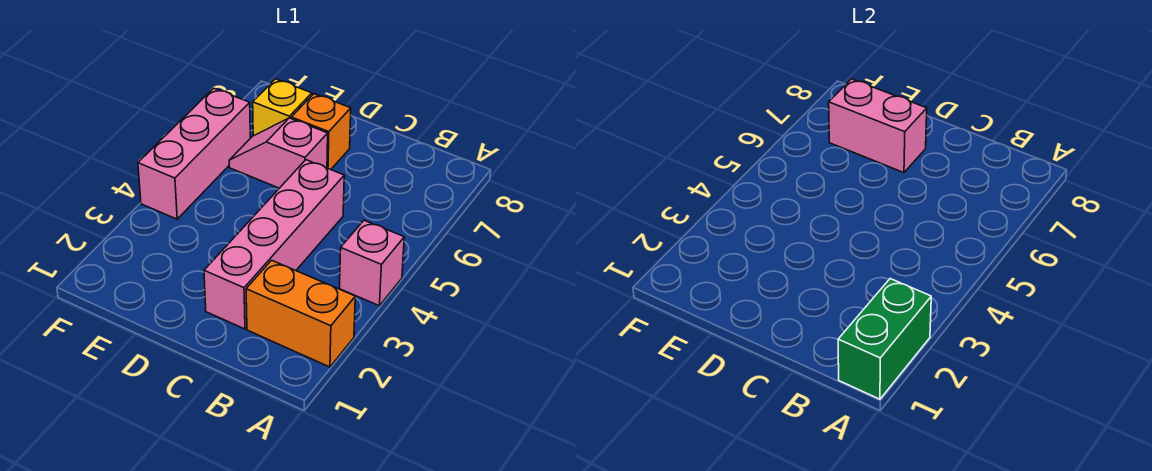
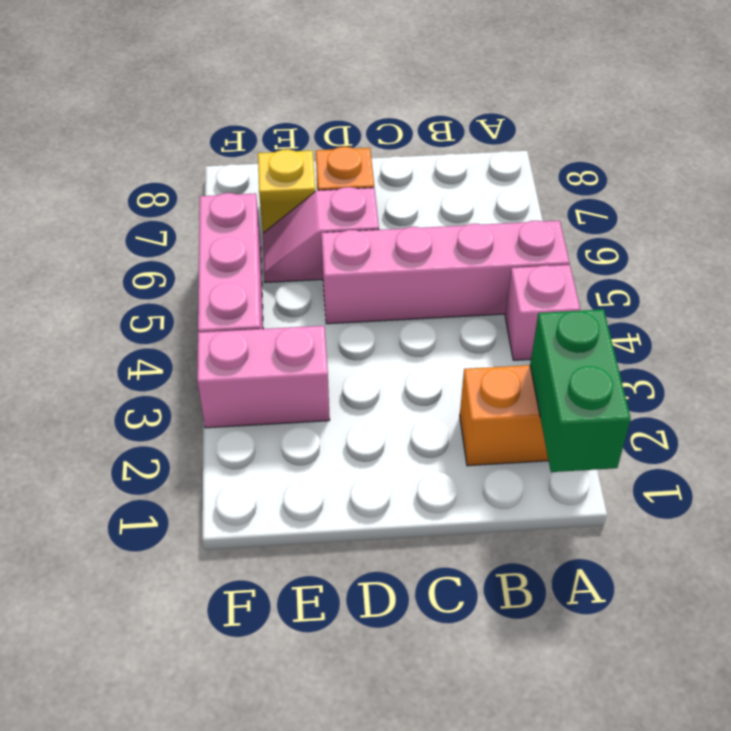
pink 1x4 brick [204,160,344,329] -> pink 1x4 brick turned to [321,221,570,324]
pink 1x2 brick [829,79,927,173] -> pink 1x2 brick moved to [197,326,330,428]

